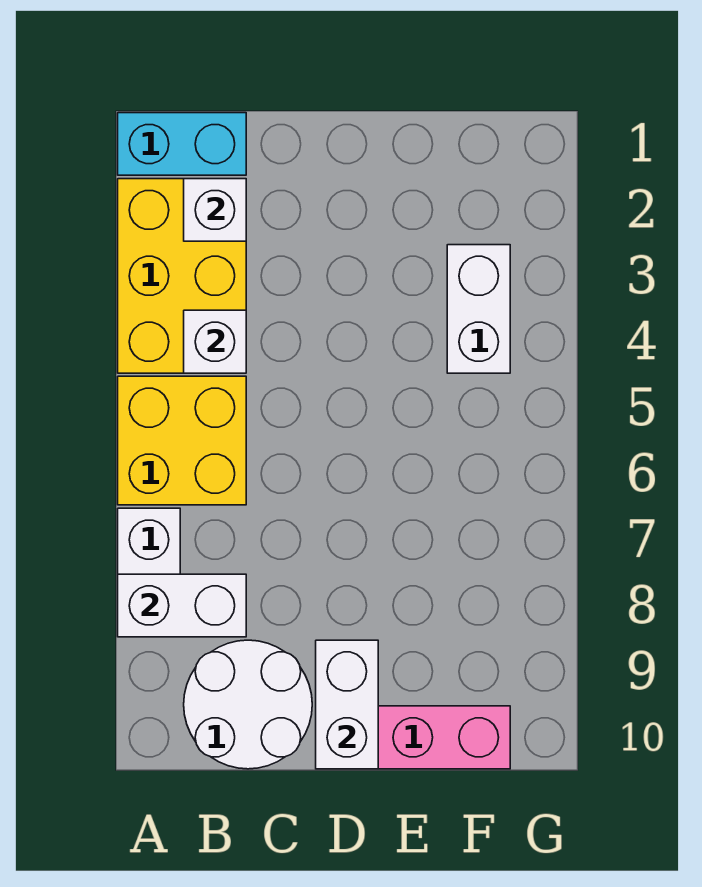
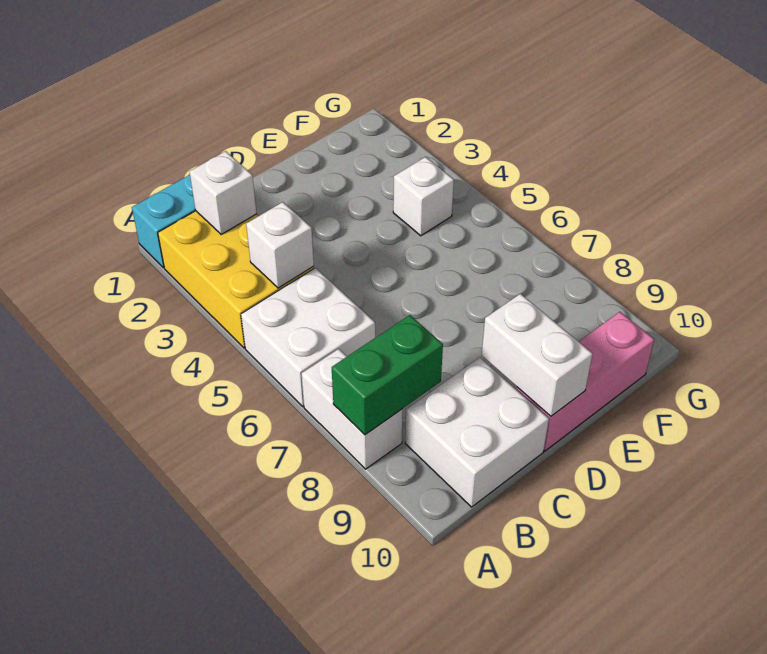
yellow 2x2 brick [118,376,246,505] -> white 2x2 brick [241,268,375,406]
white 1x2 brick [118,574,246,637] -> green 1x2 brick [332,315,443,435]
white 2x2 round brick [184,640,312,769] -> white 2x2 brick [405,357,549,507]
white 1x2 brick [447,245,510,373] -> white 1x1 brick [393,157,454,236]

